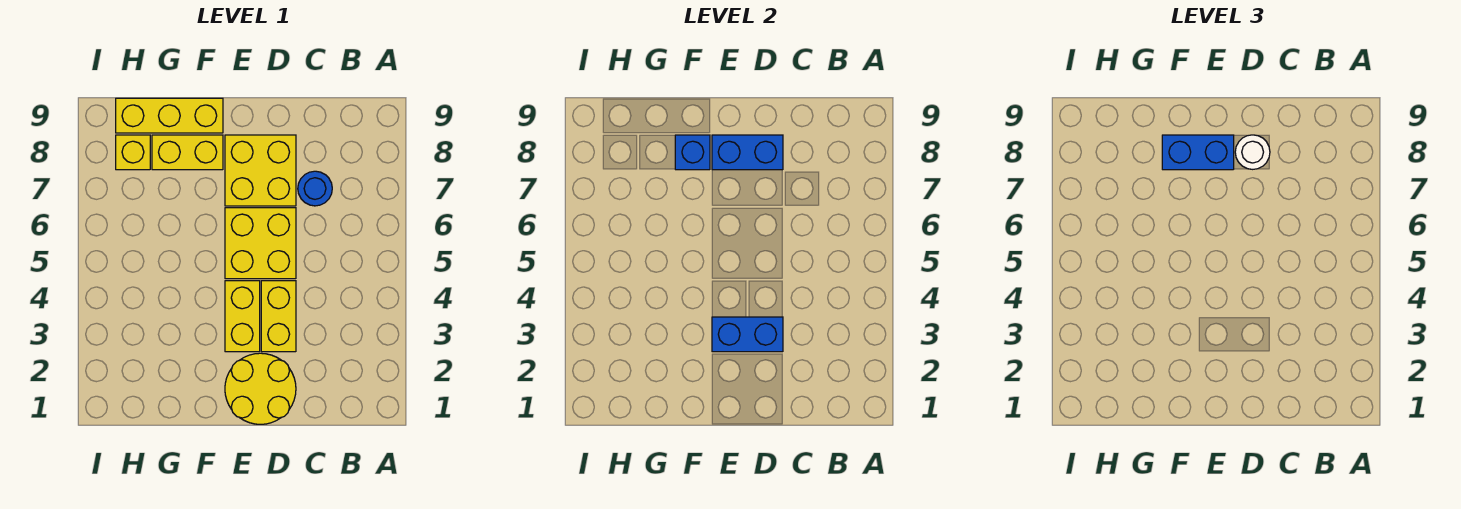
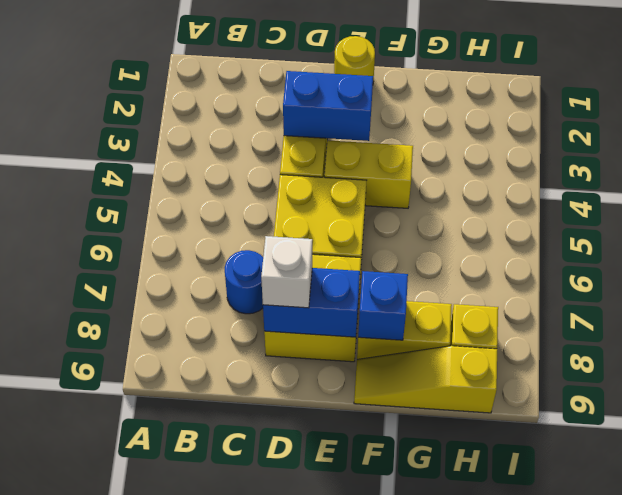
yellow 2x2 round brick [225,353,296,424] -> yellow 1x1 round brick [334,36,375,82]
white 1x1 round brick [1235,135,1270,169] -> white 1x1 brick [261,236,312,308]
yellow 1x2 brick [225,281,260,352] -> yellow 1x2 brick turned to [324,140,413,208]
blue 1x2 brick [1162,135,1234,170] -> none
yellow 1x3 brick [116,98,223,133] -> yellow 1x3 slope [354,346,497,413]

